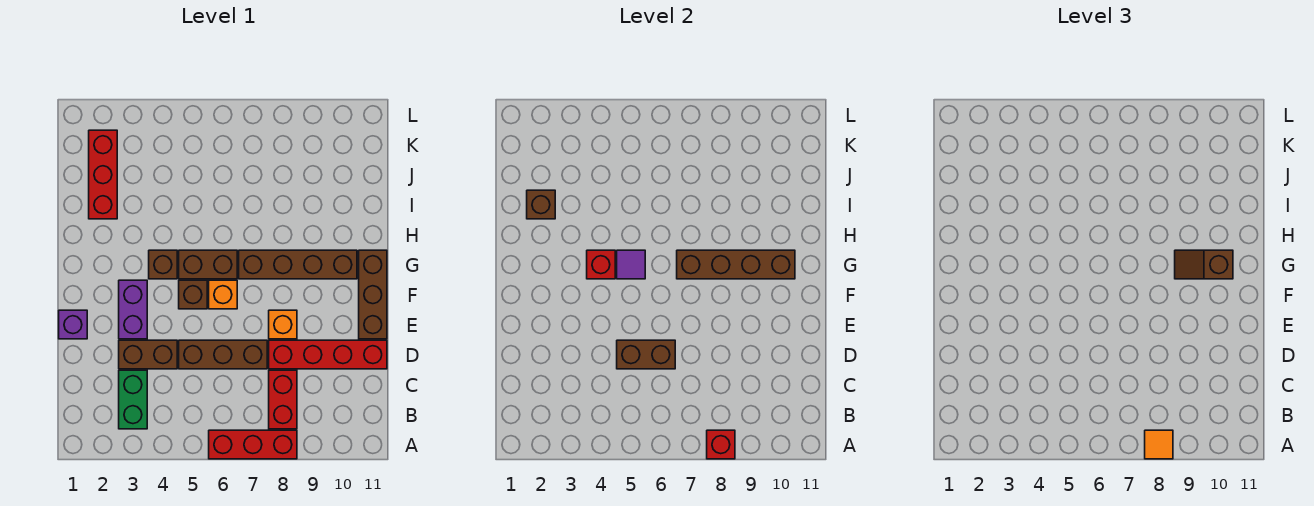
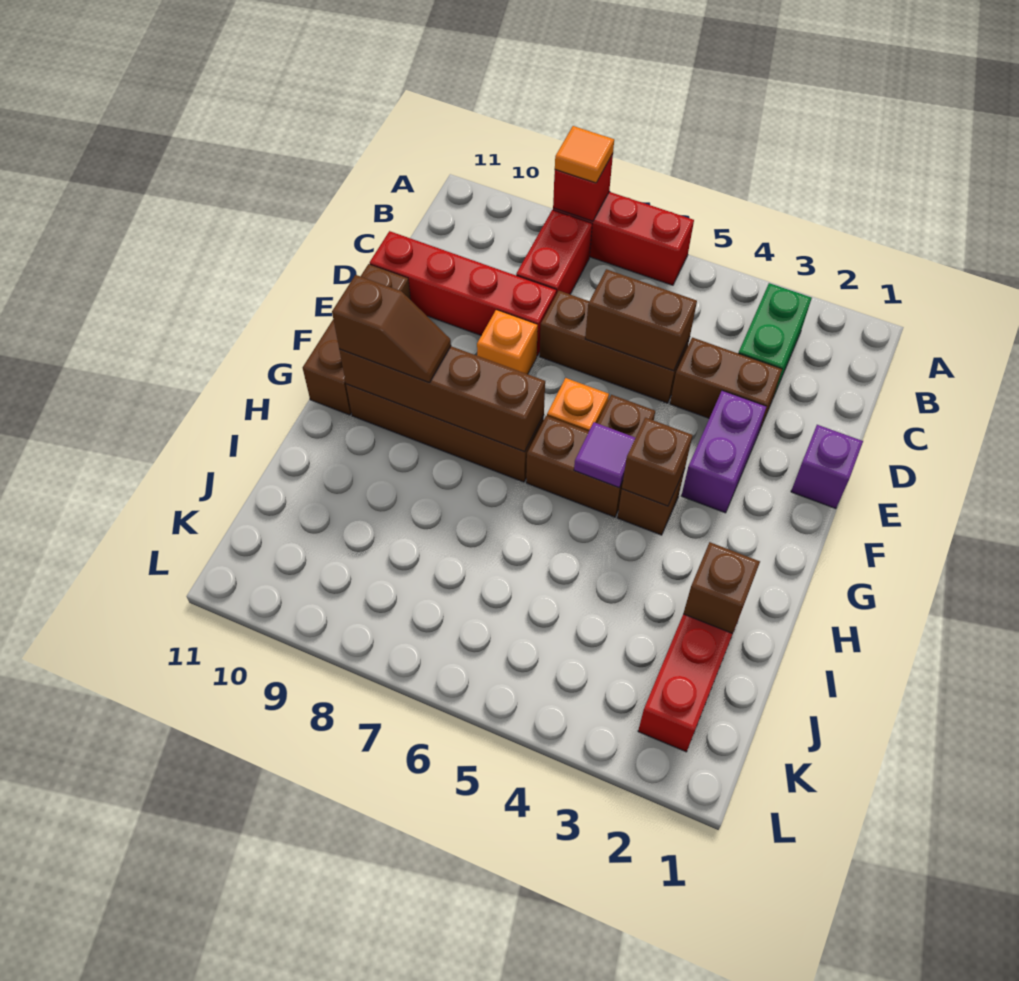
red 1x1 brick [587,250,615,279] -> brown 1x1 brick [622,418,693,506]

